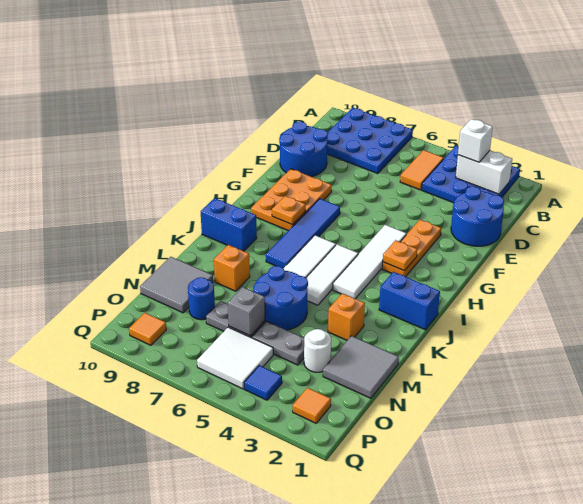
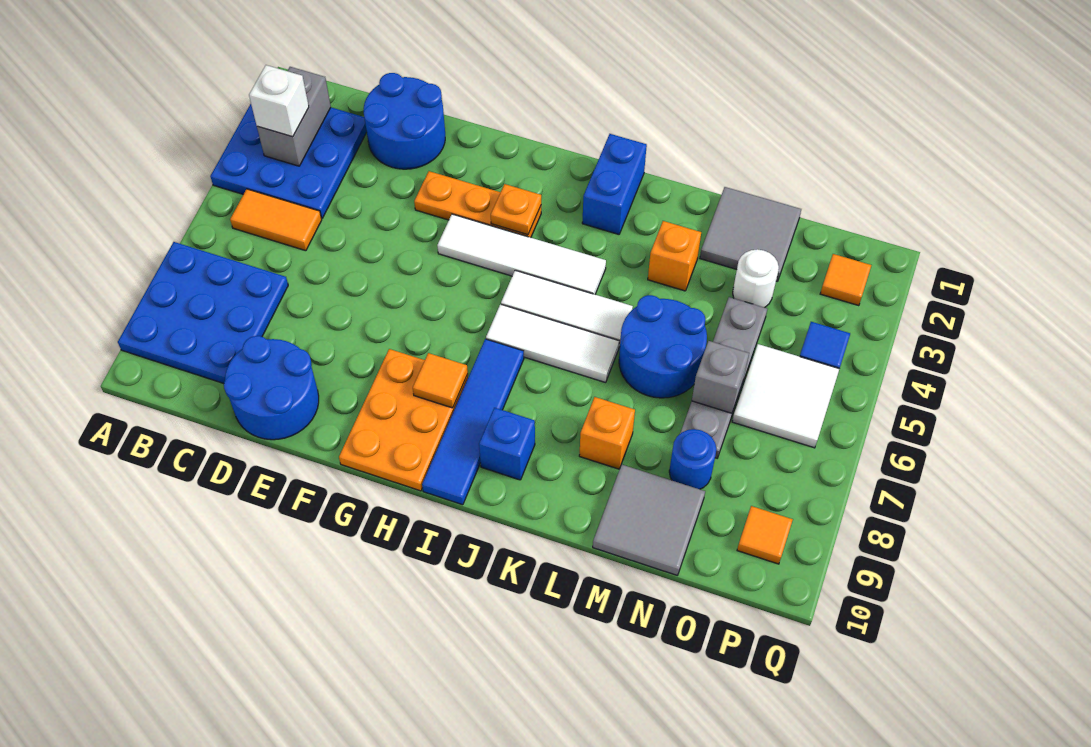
white 1x2 brick [456,151,512,194] -> grey 1x2 brick [257,67,331,166]
orange 2x3 plate [251,169,332,231] -> orange 2x3 plate turned to [339,349,468,491]
blue 1x4 tile [266,199,340,268] -> blue 1x4 tile turned to [422,339,524,505]
orange 1x1 plate [272,196,306,225] -> orange 1x1 tile [413,353,468,408]
blue 1x2 brick [201,198,257,251] -> blue 1x1 brick [479,408,535,480]

